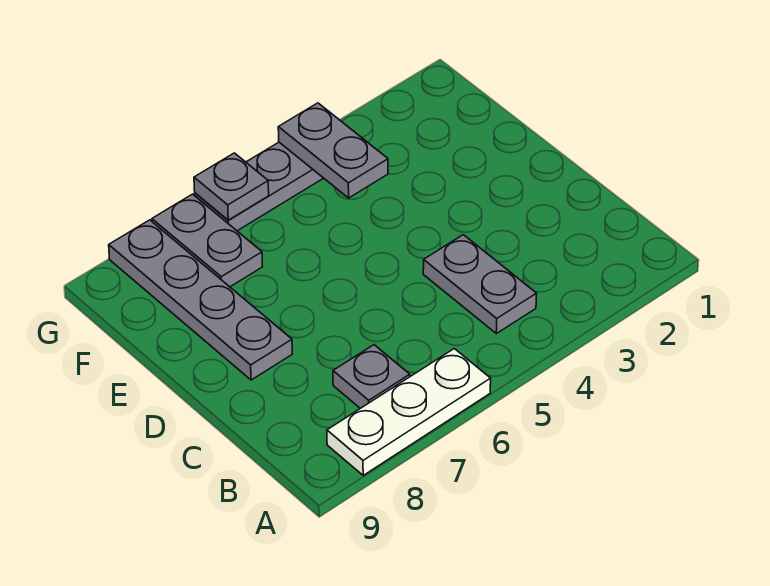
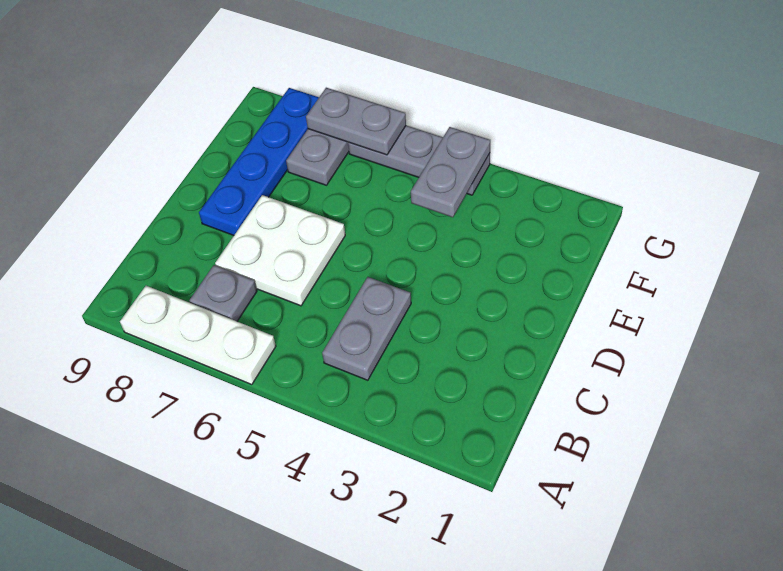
none -> white 2x2 plate [215,195,345,306]
grey 1x4 plate [109,220,292,380] -> blue 1x4 plate [199,88,319,235]
grey 1x1 plate [194,153,269,220] -> grey 1x2 plate [306,88,406,155]

